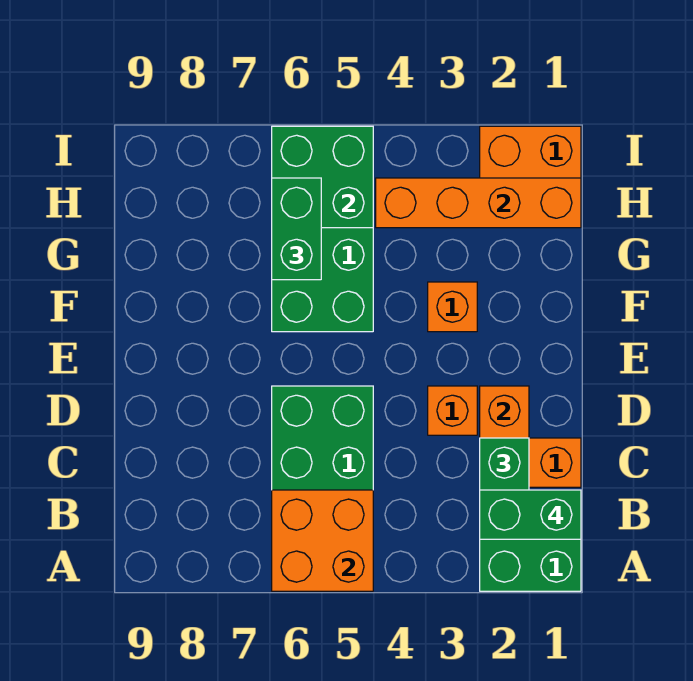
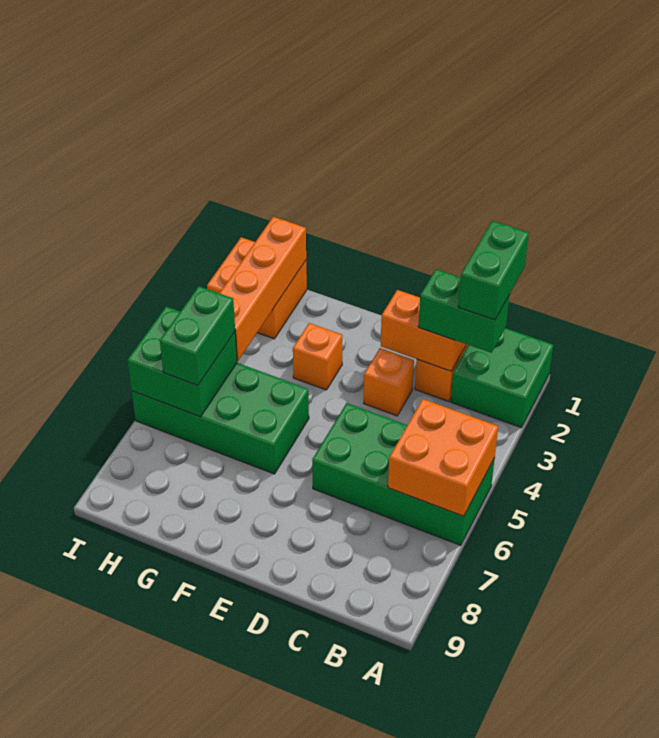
green 1x2 brick [272,178,321,280] -> green 1x2 brick turned to [160,286,235,386]

